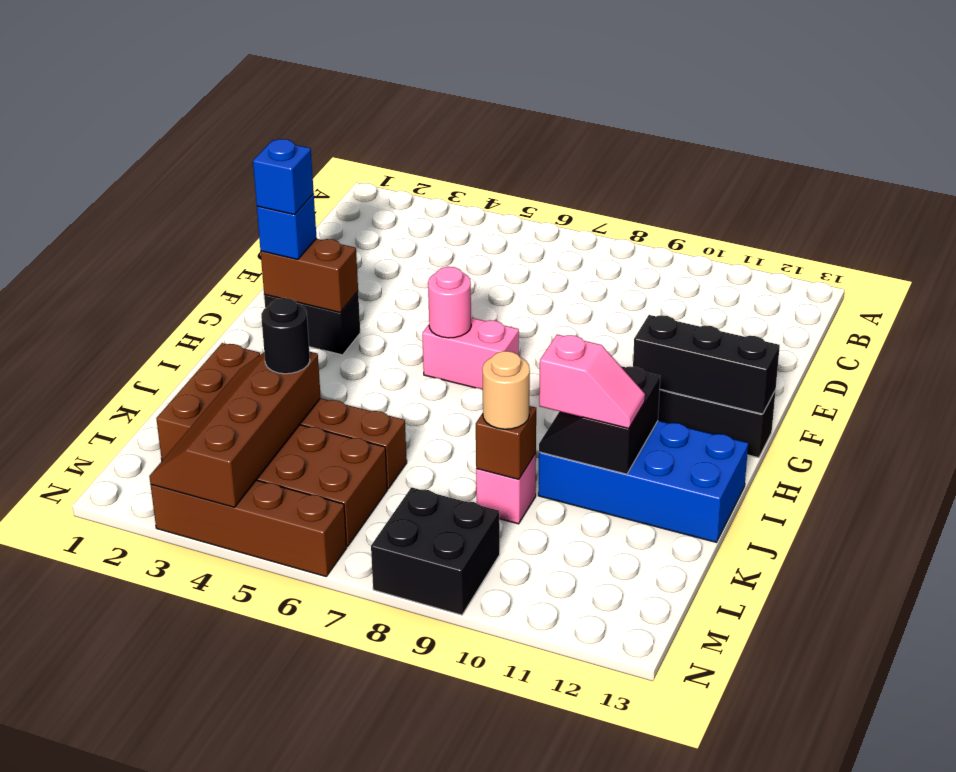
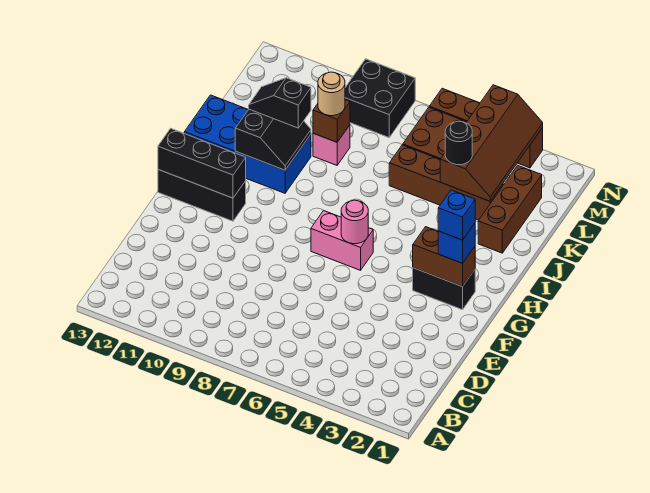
pink 1x2 slope [539,335,645,428] -> black 1x2 slope [249,78,311,128]

